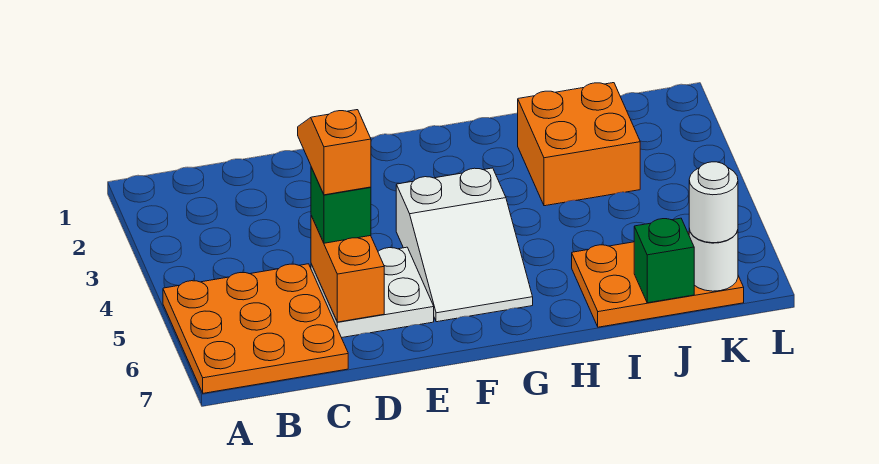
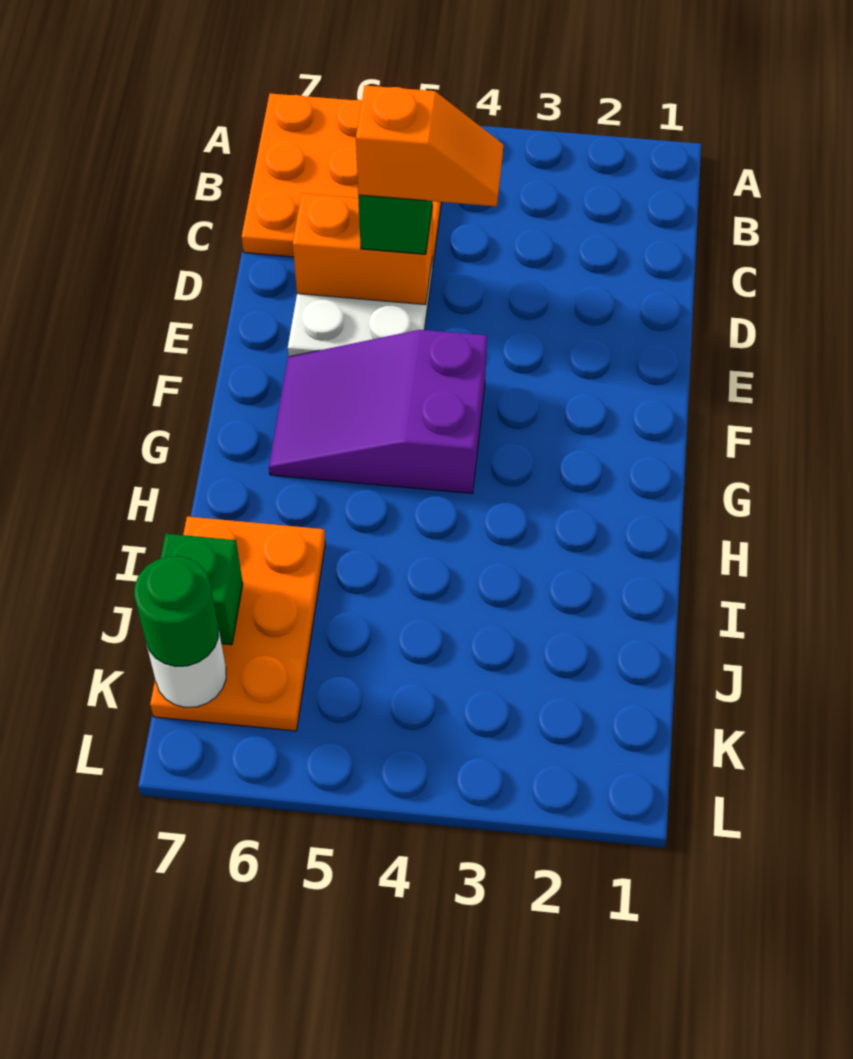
white 2x3 slope [396,168,533,322] -> purple 2x3 slope [269,330,487,493]
orange 2x2 brick [518,83,640,206] -> none
white 1x1 round brick [689,162,738,243] -> green 1x1 round brick [134,556,218,666]

